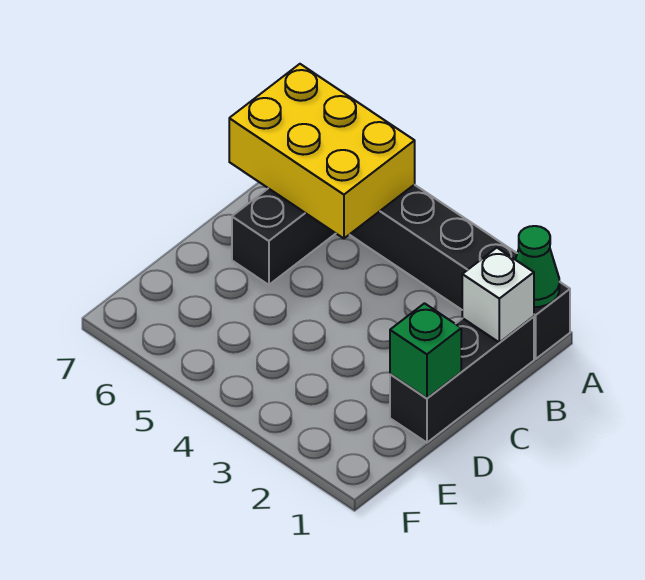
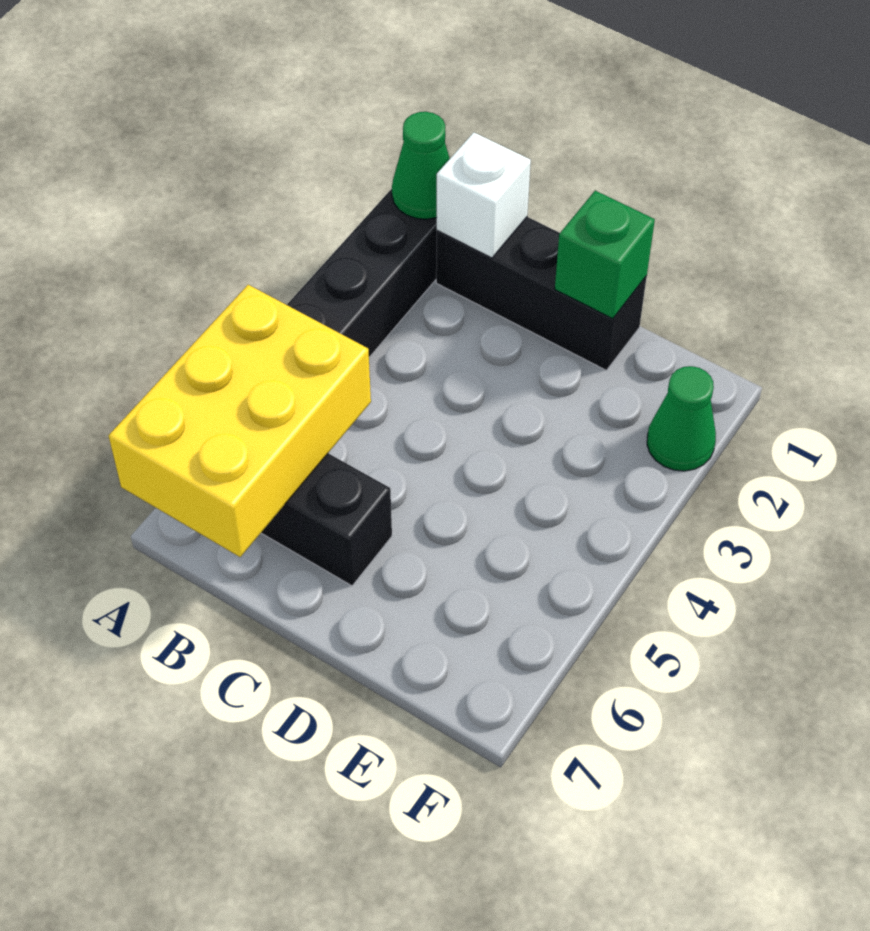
none -> green 1x1 cone [647,366,716,471]

